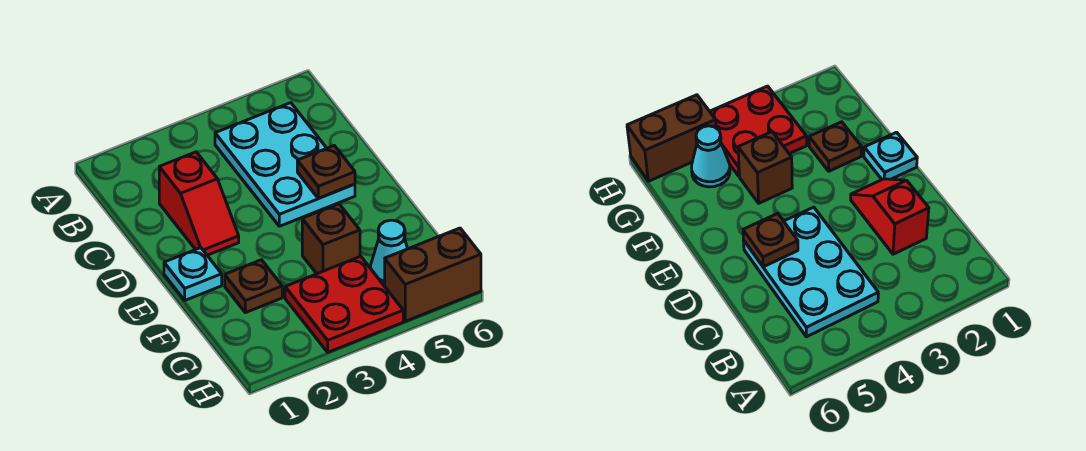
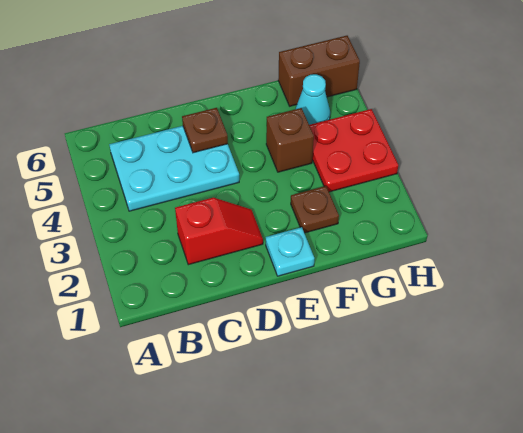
brown 1x2 brick [385,228,481,321] -> brown 1x2 brick turned to [278,36,360,106]

